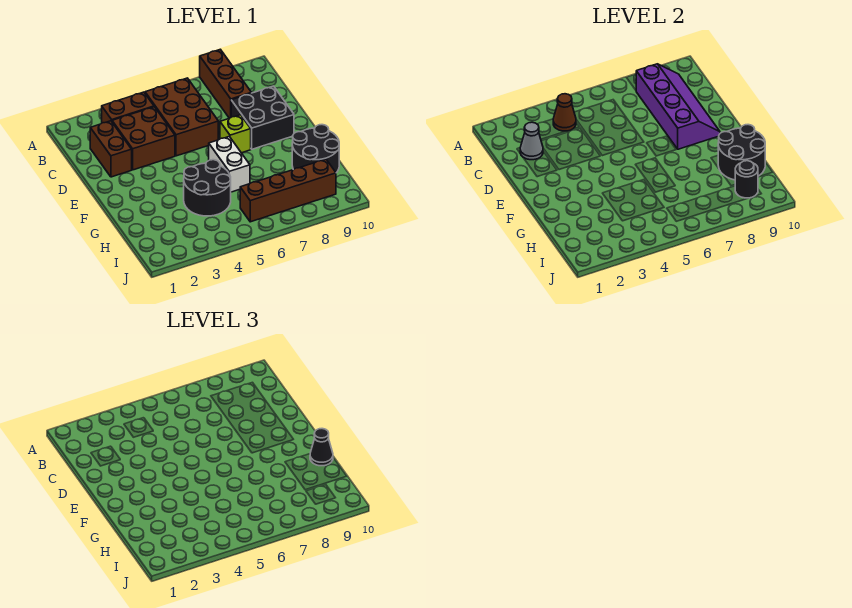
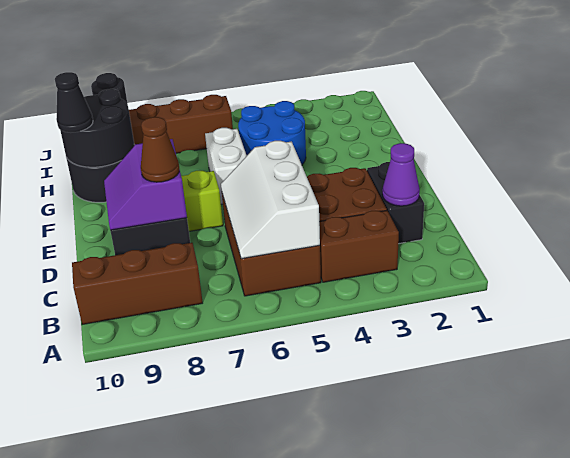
brown 1x3 brick [200,49,251,118] -> brown 1x3 brick turned to [72,243,203,325]
brown 1x1 cone [553,94,576,131] -> brown 1x1 cone moved to [141,117,179,182]
none -> white 2x3 slope [221,141,320,259]
purple 2x4 slope [636,64,720,149] -> purple 2x2 slope [104,139,187,230]
brown 1x2 brick [90,121,132,177] -> black 1x2 brick [367,162,424,244]
grey 1x1 cone [520,122,543,160] -> purple 1x1 cone [382,143,420,206]
black 2x2 round brick [184,160,231,216] -> blue 2x2 round brick [238,101,306,165]

